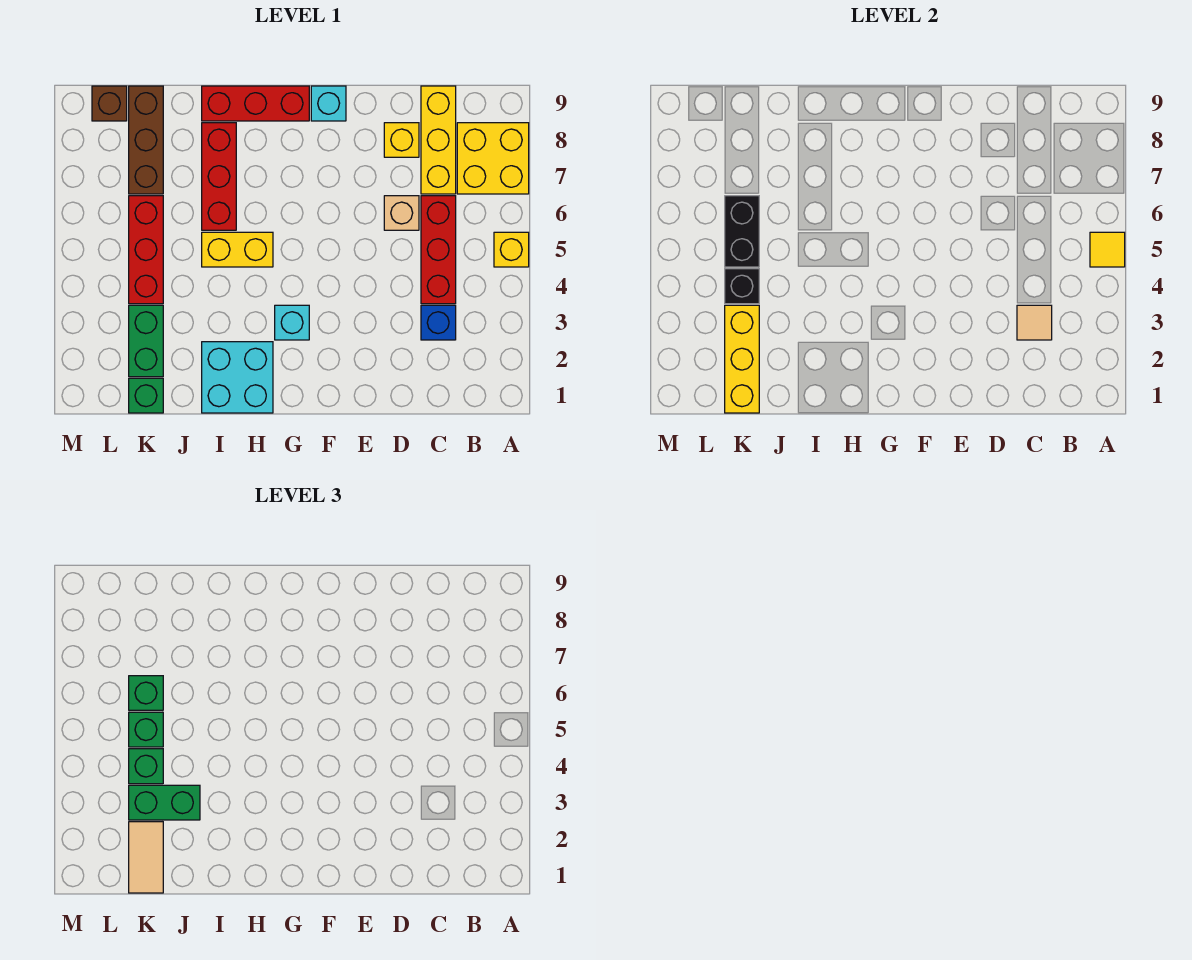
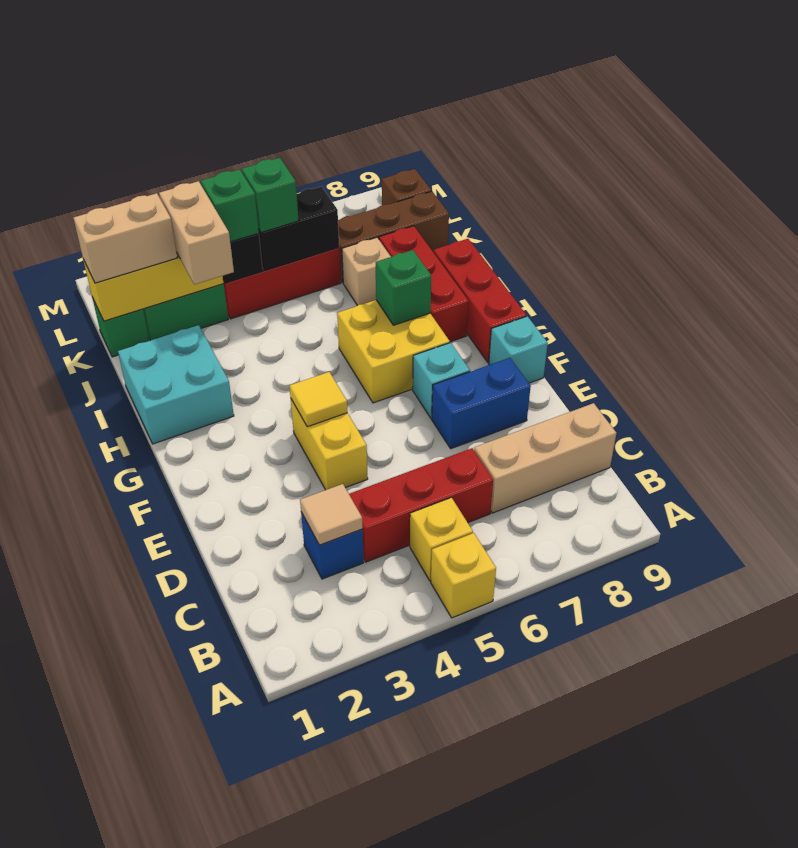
yellow 1x1 tile [1090,232,1125,267] -> yellow 1x1 tile moved to [289,372,348,427]
yellow 2x2 brick [457,123,529,194] -> yellow 2x2 brick moved to [337,300,450,403]
yellow 1x3 brick [421,86,456,194] -> tan 1x3 brick [474,403,616,513]
tan 1x1 brick [384,196,419,230] -> tan 1x1 brick moved to [342,237,391,306]
yellow 1x1 brick [384,123,419,157] -> yellow 1x1 brick moved to [410,498,473,581]
none -> blue 1x2 brick [432,358,531,449]
cyan 1x1 brick [275,305,309,340] -> cyan 1x1 brick moved to [413,343,470,418]
yellow 1x2 brick [202,232,273,267] -> yellow 1x2 brick moved to [291,399,368,490]
red 1x3 brick [202,123,236,230] -> red 1x3 brick turned to [379,226,469,342]
green 1x2 brick [129,785,200,820] -> tan 1x2 brick [159,181,234,284]
tan 1x2 tile [129,822,163,893] -> tan 1x2 brick [74,193,177,283]
green 1x1 brick [129,676,163,710] -> green 1x1 brick moved to [376,250,431,325]

